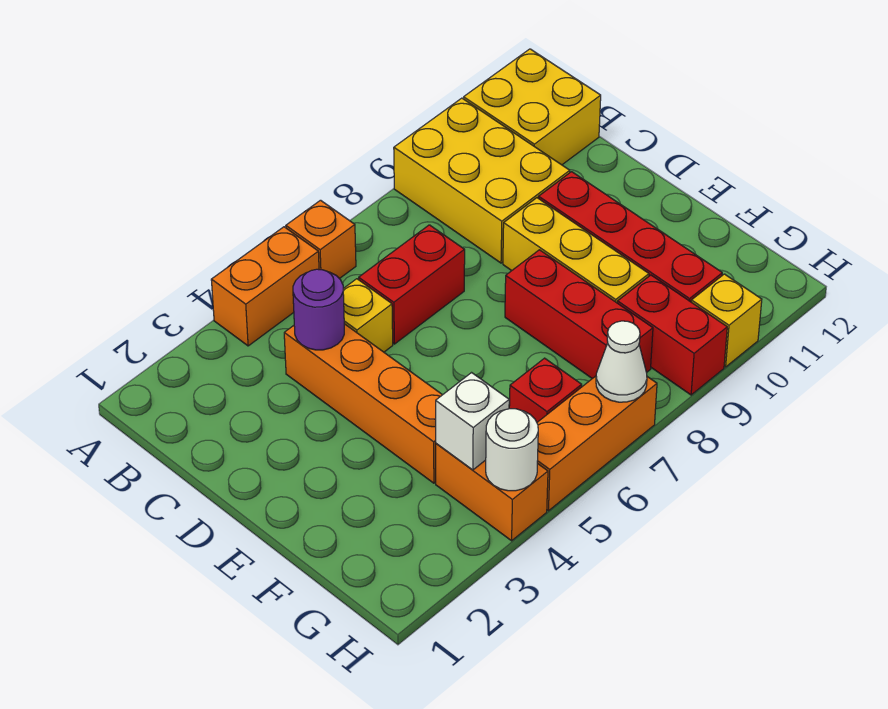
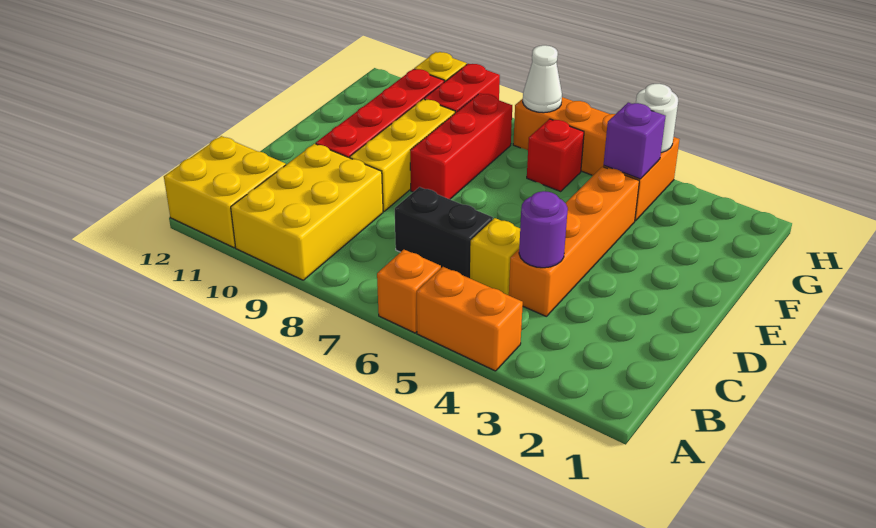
red 1x2 brick [359,225,465,344] -> black 1x2 brick [395,187,493,278]
white 1x1 brick [436,373,509,470] -> purple 1x1 brick [604,103,666,179]

